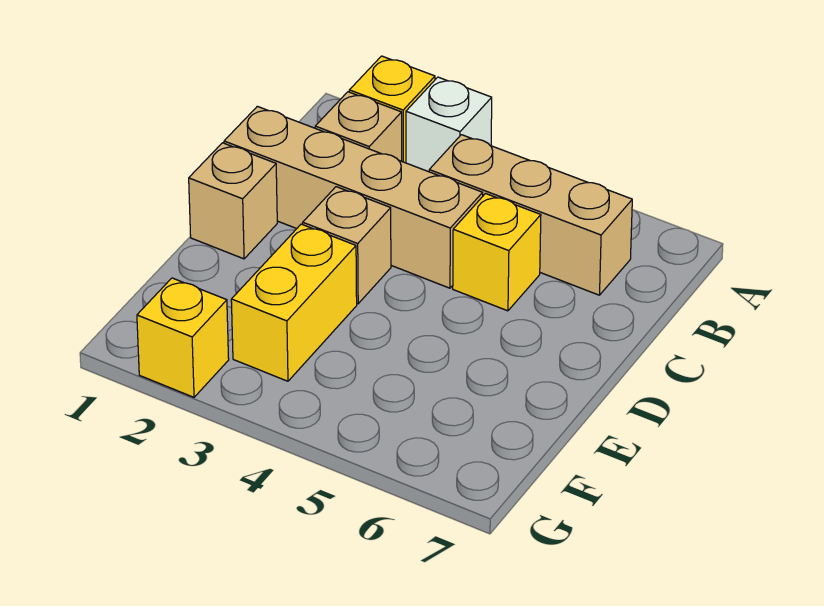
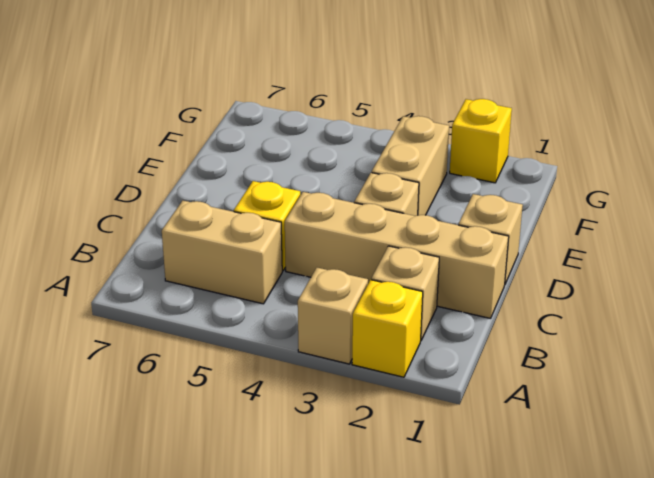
white 1x1 brick [406,77,492,172] -> tan 1x1 brick [298,268,368,364]
tan 1x3 brick [429,135,632,295] -> tan 1x2 brick [162,201,282,304]
yellow 1x2 brick [231,224,357,381] -> tan 1x2 brick [372,116,449,215]

